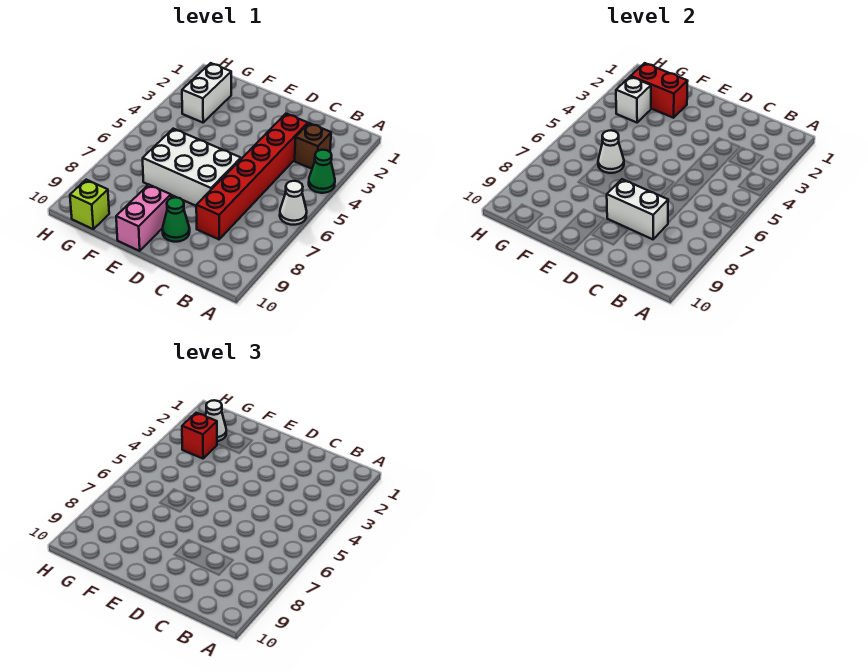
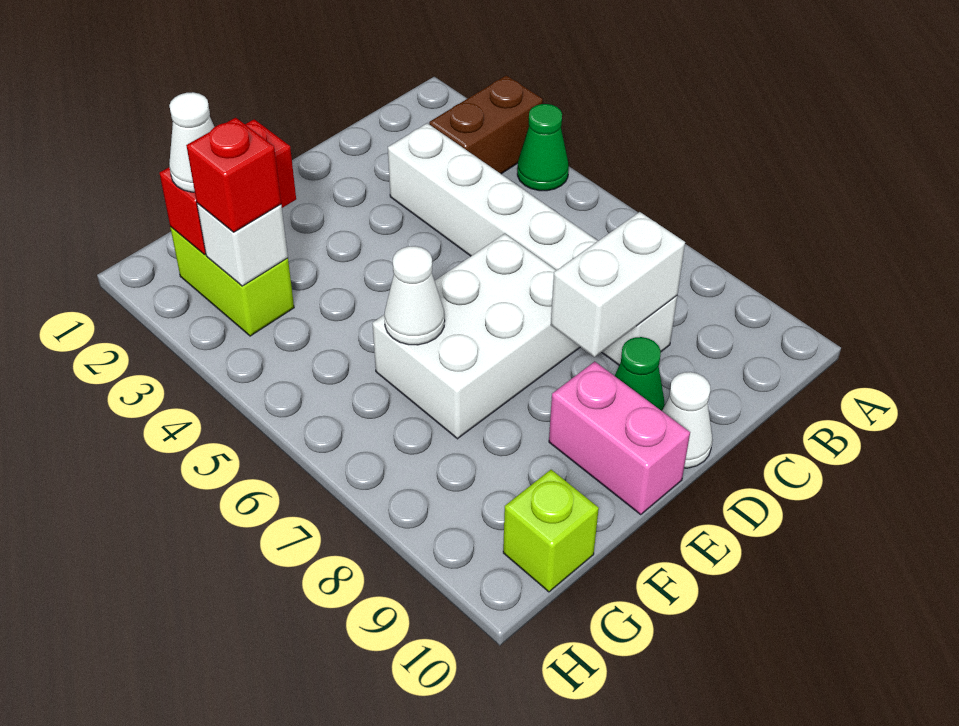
white 1x1 cone [280,181,307,225] -> white 1x1 cone moved to [662,372,713,468]
brown 1x1 brick [295,123,331,169] -> brown 1x2 brick [429,75,543,174]
red 1x6 brick [196,114,308,239] -> white 1x6 brick [388,123,677,365]
white 1x2 brick [182,63,231,123] -> lime 1x2 brick [170,227,294,336]

